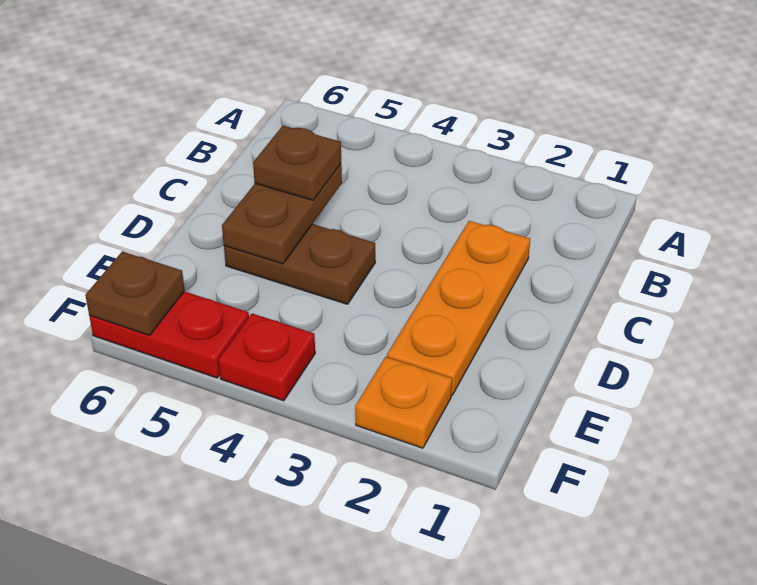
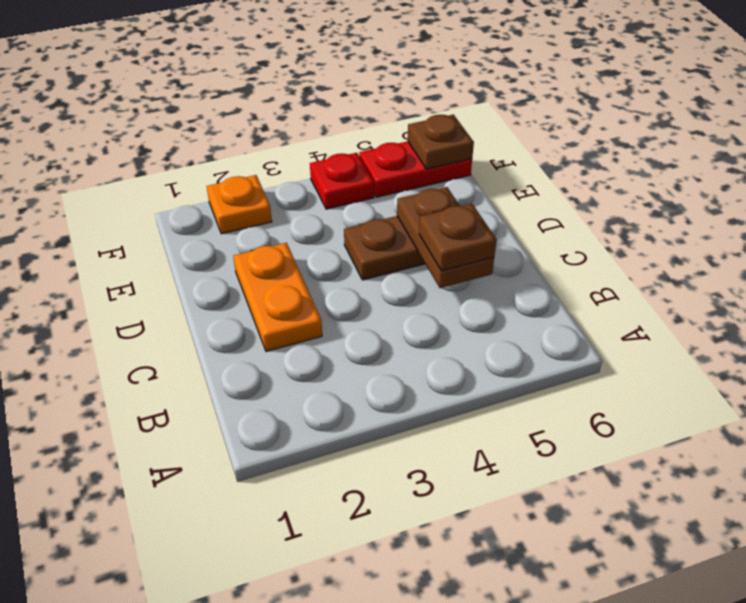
orange 1x3 plate [387,221,530,395] -> orange 1x2 plate [233,243,322,351]

